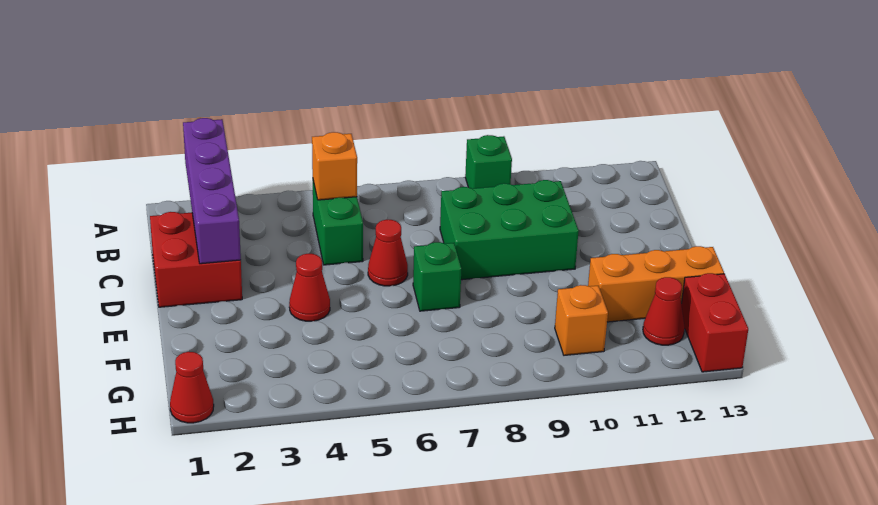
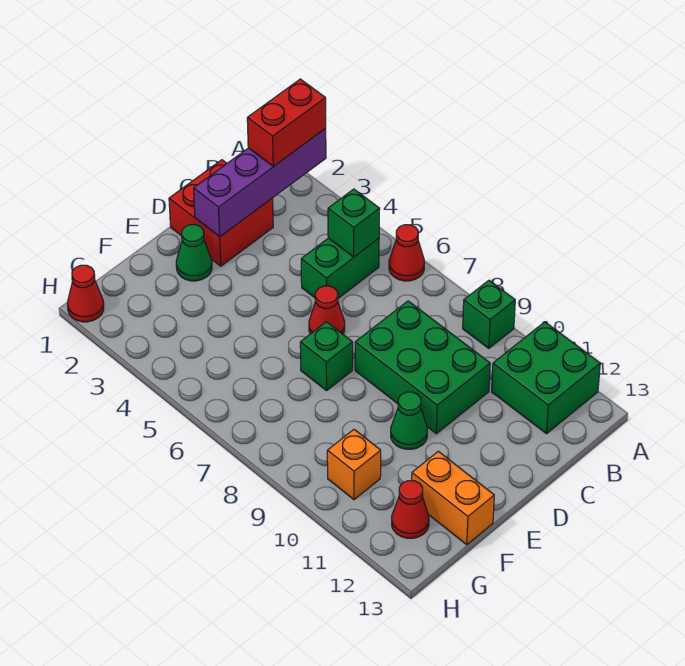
none -> green 2x2 brick [492,322,600,434]
orange 1x1 brick [312,132,357,200] -> green 1x1 brick [328,189,380,257]
none -> green 1x1 cone [176,225,212,281]
red 1x1 cone [289,254,330,321] -> red 1x1 cone moved to [389,225,424,281]
none -> green 1x1 cone [391,392,427,449]
orange 1x3 brick [588,246,724,322] -> orange 1x2 brick [412,451,494,545]
red 1x2 brick [681,273,748,372] -> red 1x2 brick moved to [247,79,326,167]

